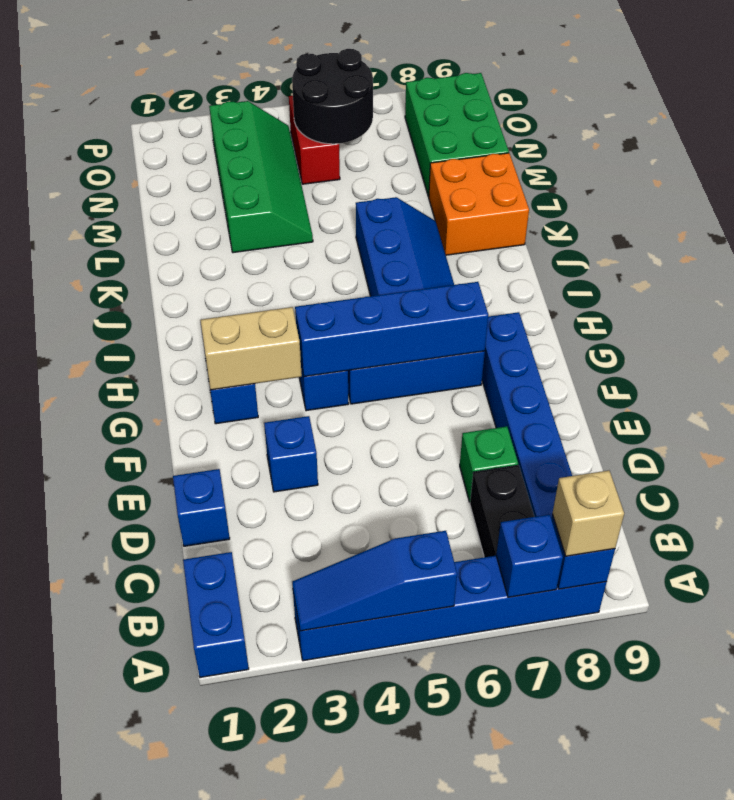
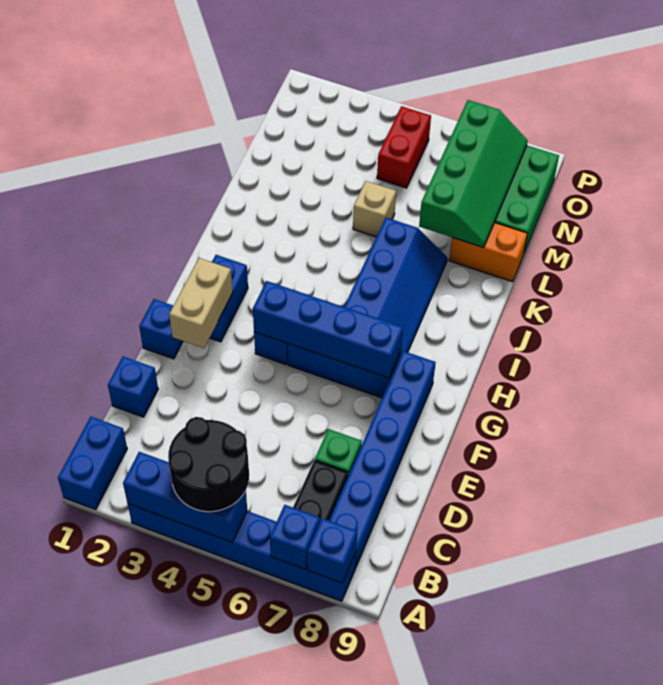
blue 1x3 slope [292,531,457,631] -> blue 1x3 brick [123,452,247,542]
tan 1x1 brick [552,470,624,556] -> tan 1x1 brick moved to [353,181,396,237]
blue 1x1 brick [264,416,318,492] -> blue 1x1 brick moved to [139,299,183,359]
tan 1x2 brick [200,307,302,390] -> tan 1x2 brick turned to [169,258,233,348]
orange 2x2 brick [429,153,529,255] -> orange 1x2 brick [449,222,528,282]
green 2x4 slope [209,101,313,253] -> green 2x4 slope moved to [419,100,528,248]
black 2x2 round brick [292,49,373,144] -> black 2x2 round brick moved to [168,417,249,512]

